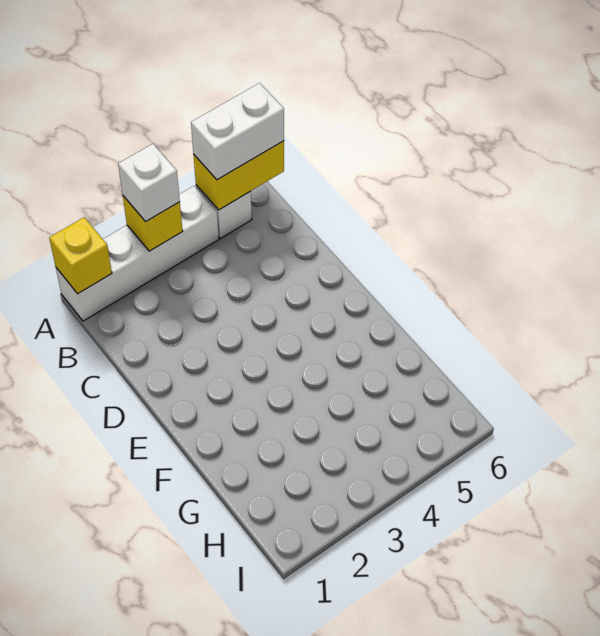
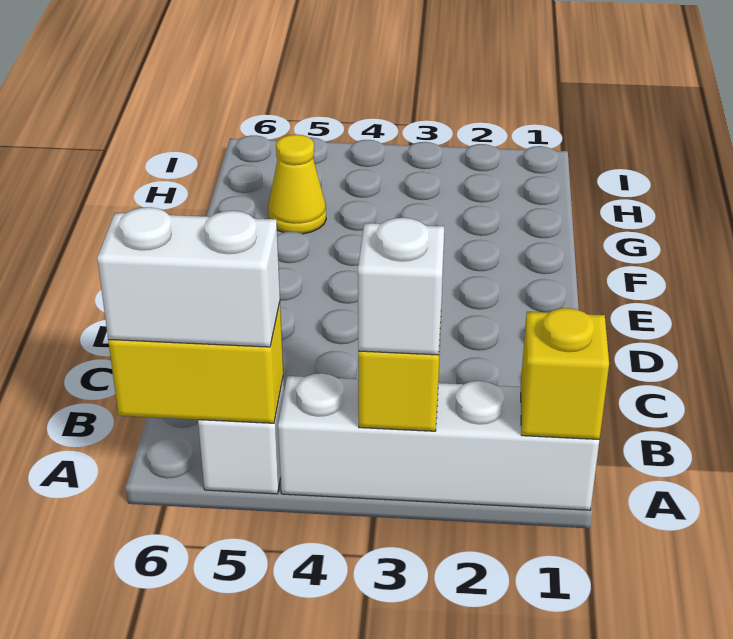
none -> yellow 1x1 cone [268,134,326,234]

